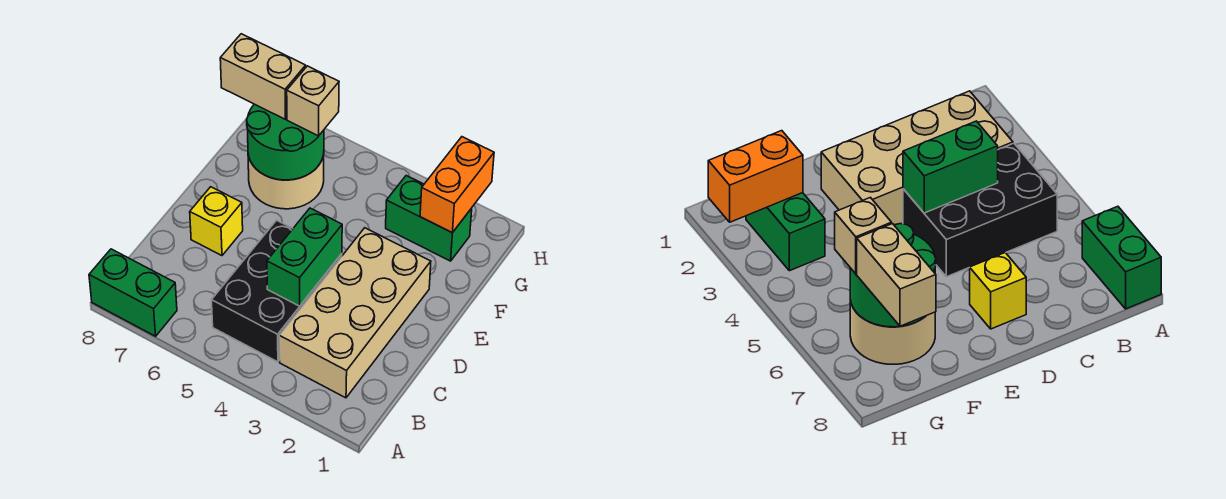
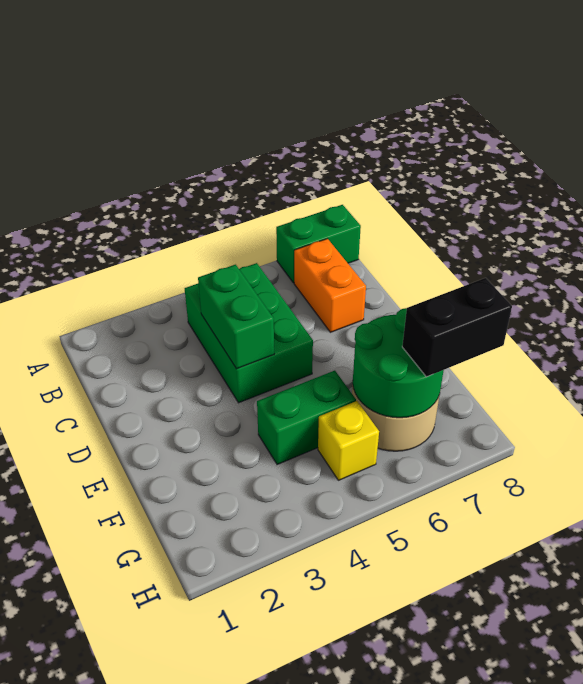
tan 2x4 brick [279,228,431,398] -> none
black 2x3 brick [212,220,342,362] -> green 2x3 brick [185,263,313,403]
yellow 1x1 brick [190,187,243,256] -> yellow 1x1 brick moved to [318,401,379,480]
green 1x2 brick [386,176,472,261] -> green 1x2 brick moved to [257,371,356,465]
orange 1x2 brick [420,137,494,232] -> orange 1x2 brick moved to [294,239,366,332]
tan 1x1 brick [287,66,339,136] -> none
tan 1x2 brick [220,34,306,119] -> black 1x2 brick [402,278,512,377]

